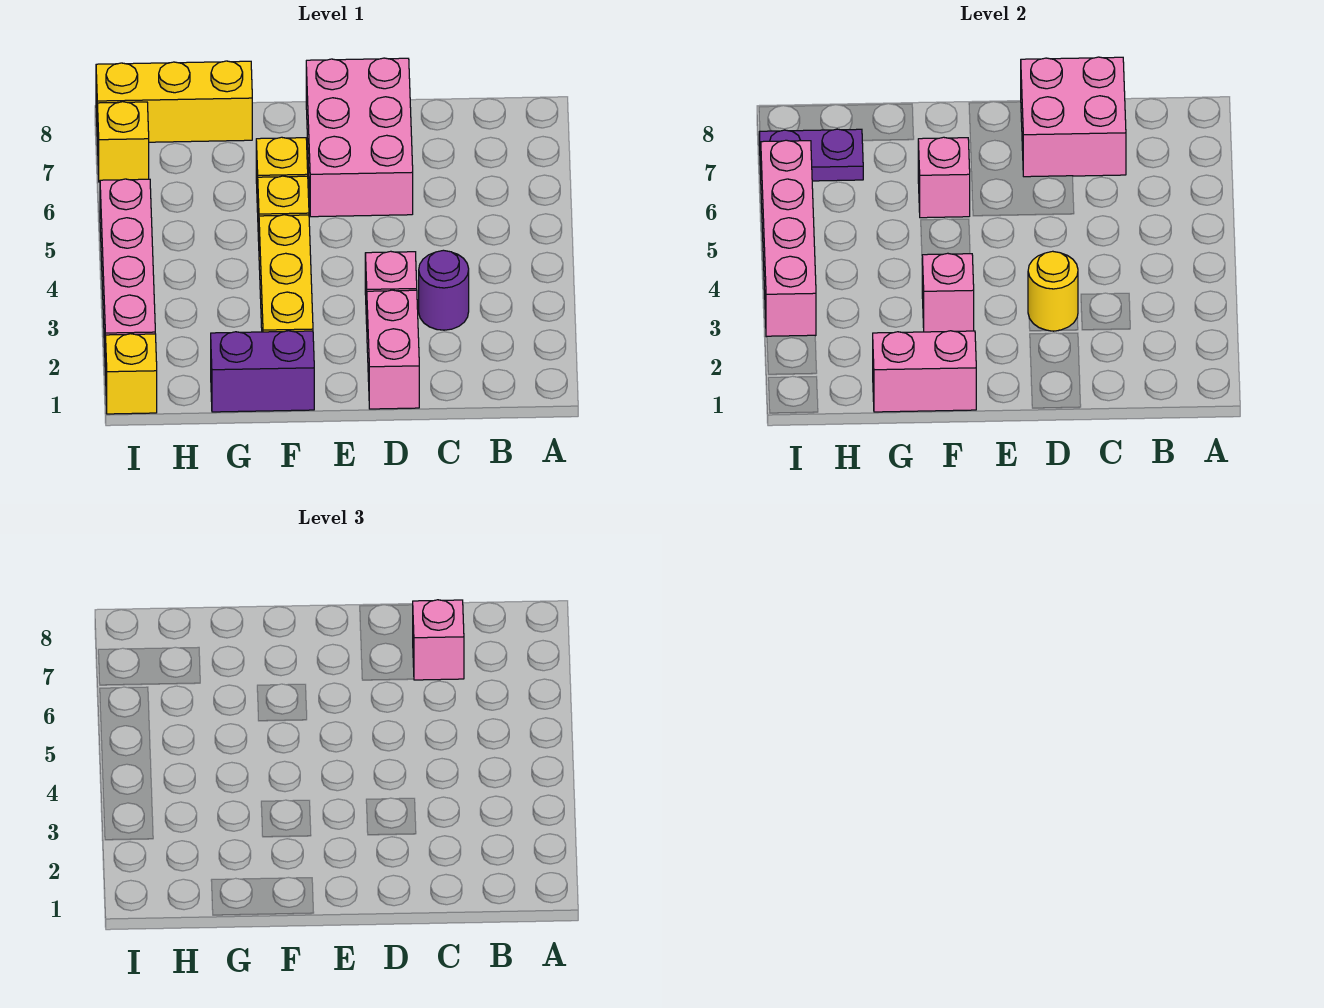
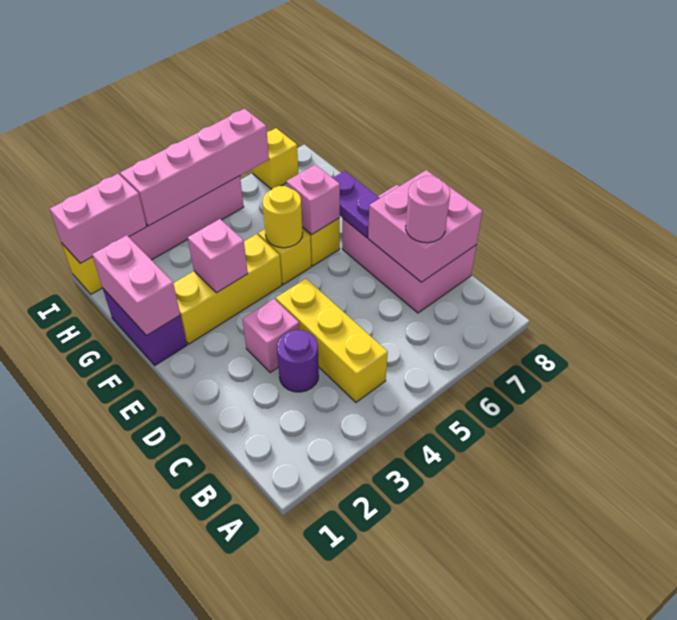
pink 1x1 brick [413,600,464,680] -> pink 1x1 round brick [406,176,450,243]
pink 1x2 brick [367,290,419,409] -> pink 1x2 brick moved to [50,174,147,263]
yellow 1x1 round brick [1028,251,1078,331] -> yellow 1x1 round brick moved to [262,186,303,248]
pink 2x3 brick [306,58,413,217] -> pink 2x3 brick turned to [342,185,476,313]
yellow 1x3 brick [96,61,252,142] -> yellow 1x3 brick moved to [276,279,388,402]
purple 1x2 plate [759,129,863,181] -> purple 1x2 plate moved to [333,171,380,237]

